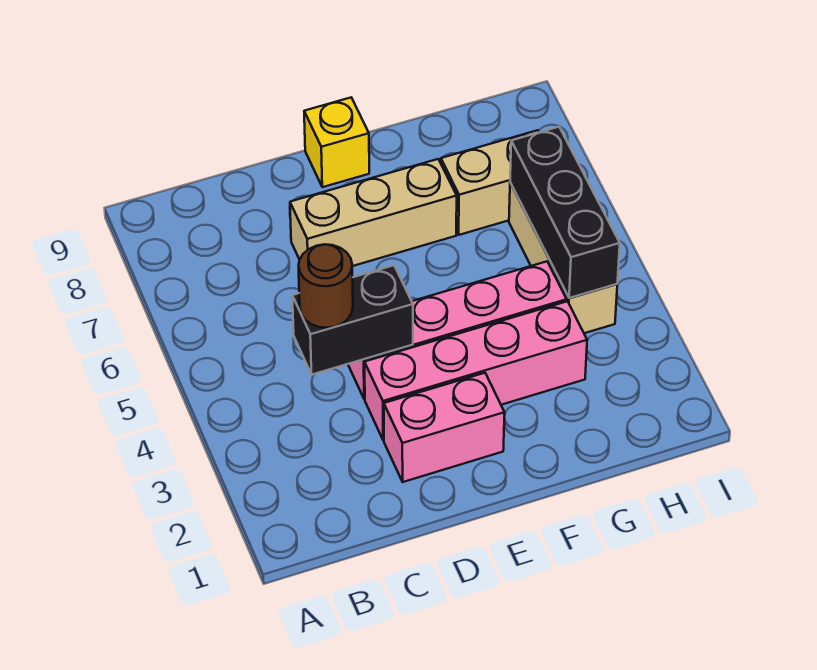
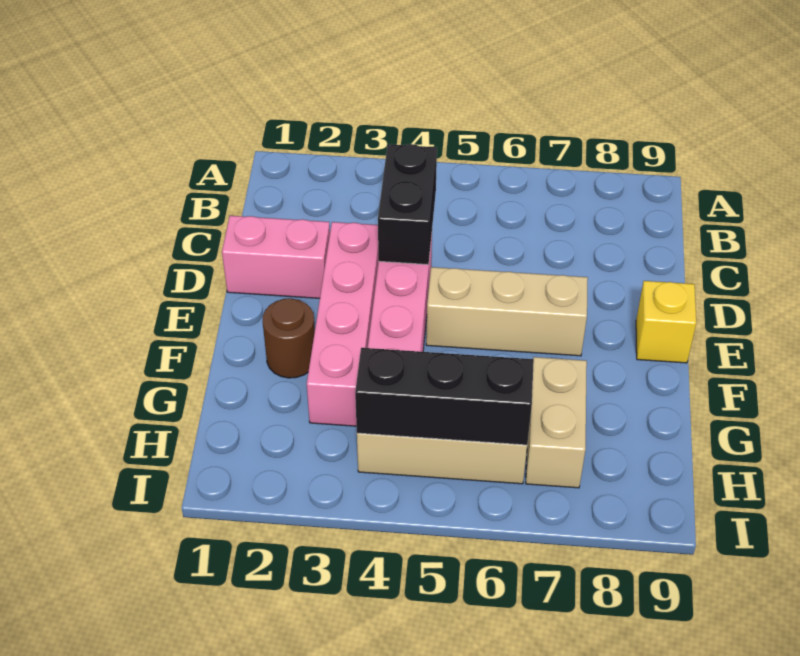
brown 1x1 round brick [299,244,353,328] -> brown 1x1 round brick moved to [263,298,315,378]
pink 1x2 brick [384,373,505,482] -> pink 1x2 brick turned to [222,216,330,298]
tan 1x3 brick [290,159,457,266] -> tan 1x3 brick turned to [426,267,588,356]

